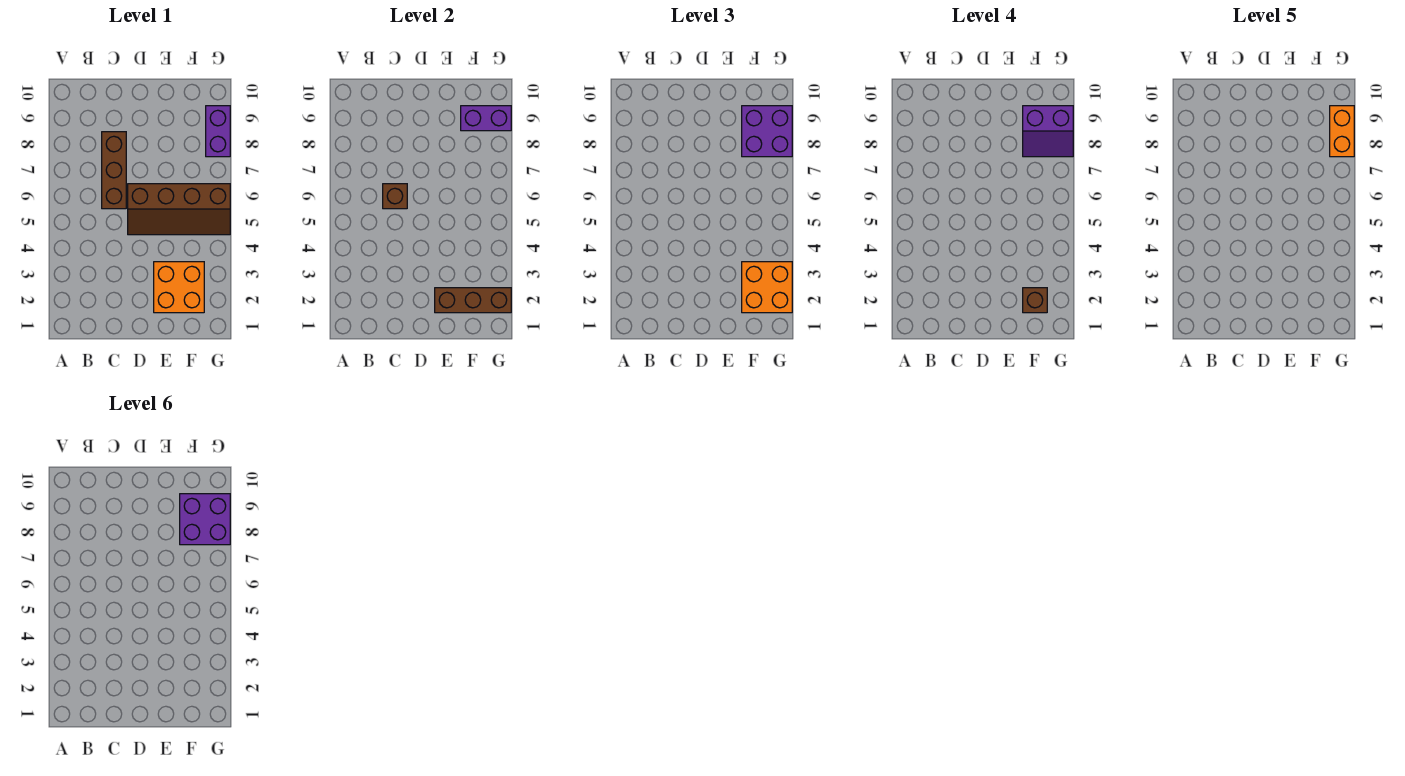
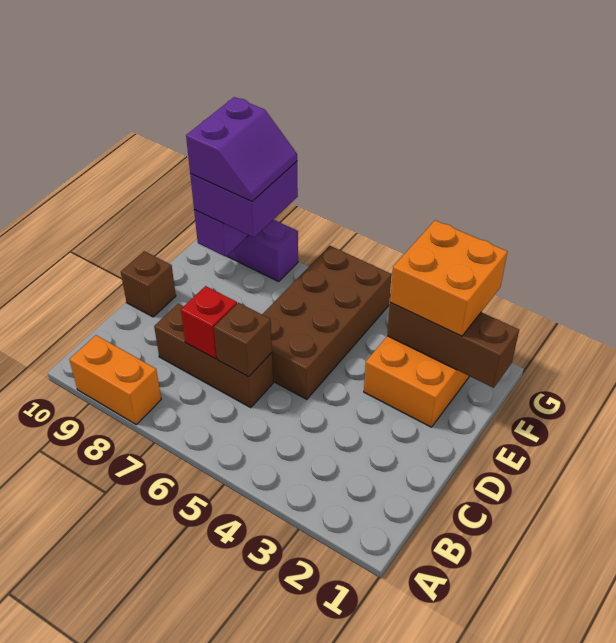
none -> red 1x1 brick [181,286,237,359]
brown 2x4 slope [128,184,230,235] -> brown 2x4 brick [262,246,392,399]
brown 1x3 brick [435,288,511,313] -> brown 1x3 brick turned to [387,302,519,388]
brown 1x1 brick [1023,288,1047,313] -> brown 1x1 brick moved to [121,251,176,317]
purple 2x2 brick [180,494,230,545] -> none
orange 1x2 brick [1330,106,1354,157] -> orange 1x2 brick moved to [69,335,161,425]

